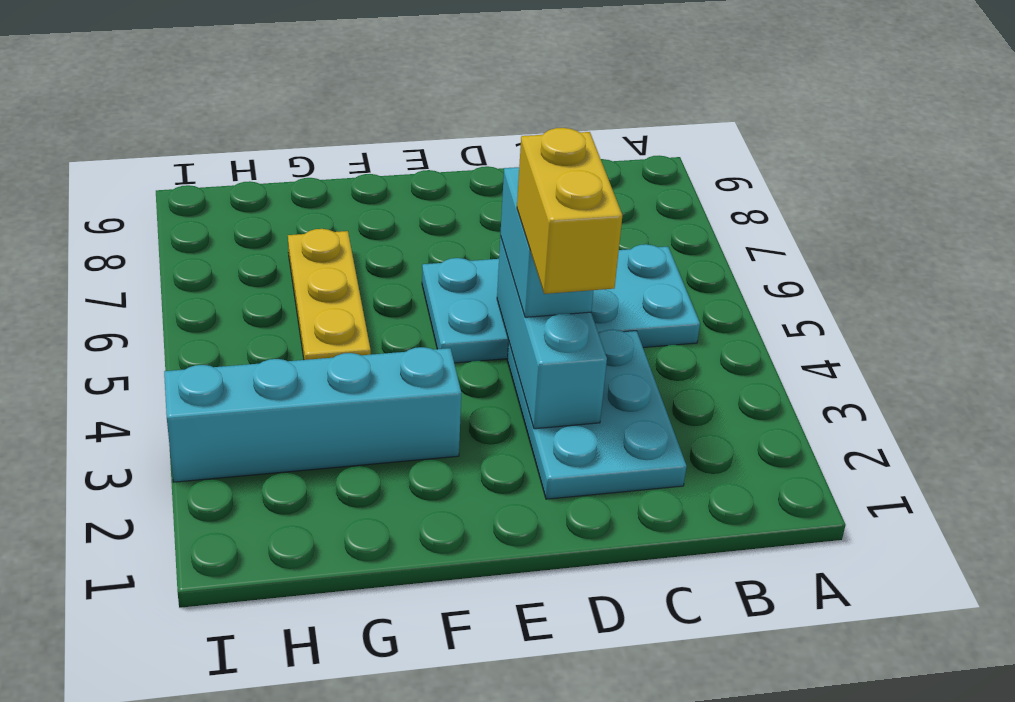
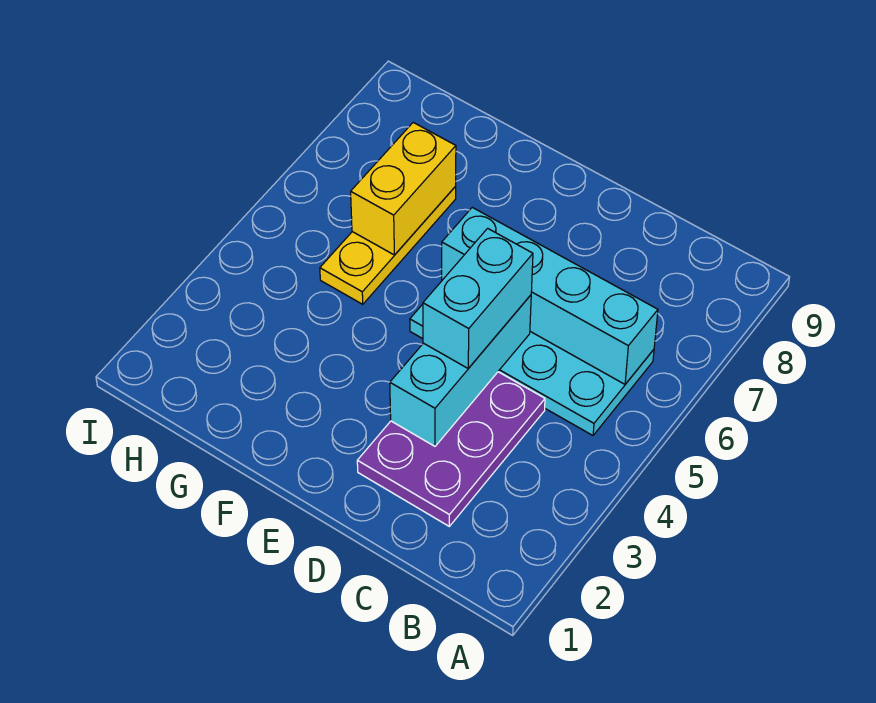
cyan 2x3 plate [507,329,687,499] -> purple 2x3 plate [357,372,545,526]
yellow 1x2 brick [517,128,622,294] -> yellow 1x2 brick moved to [351,123,456,255]
cyan 1x4 brick [164,347,461,482] -> cyan 1x4 brick moved to [442,207,658,384]

